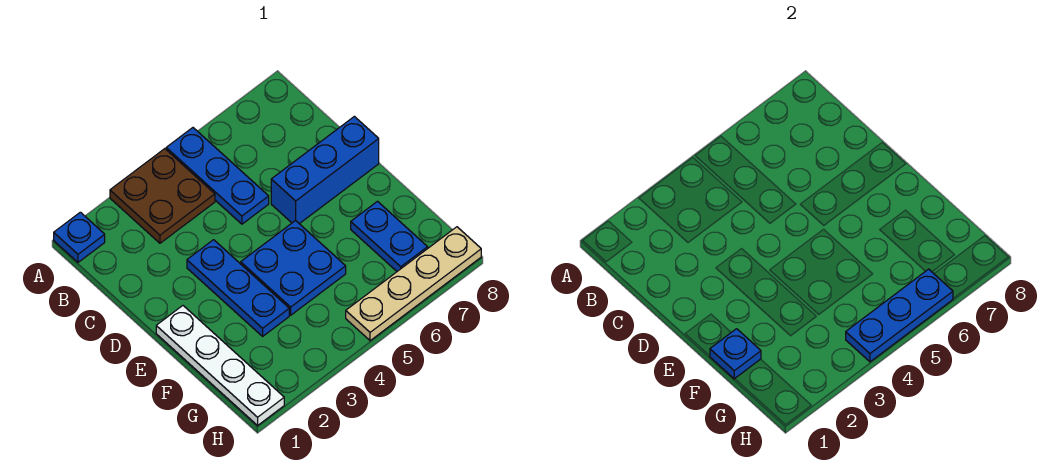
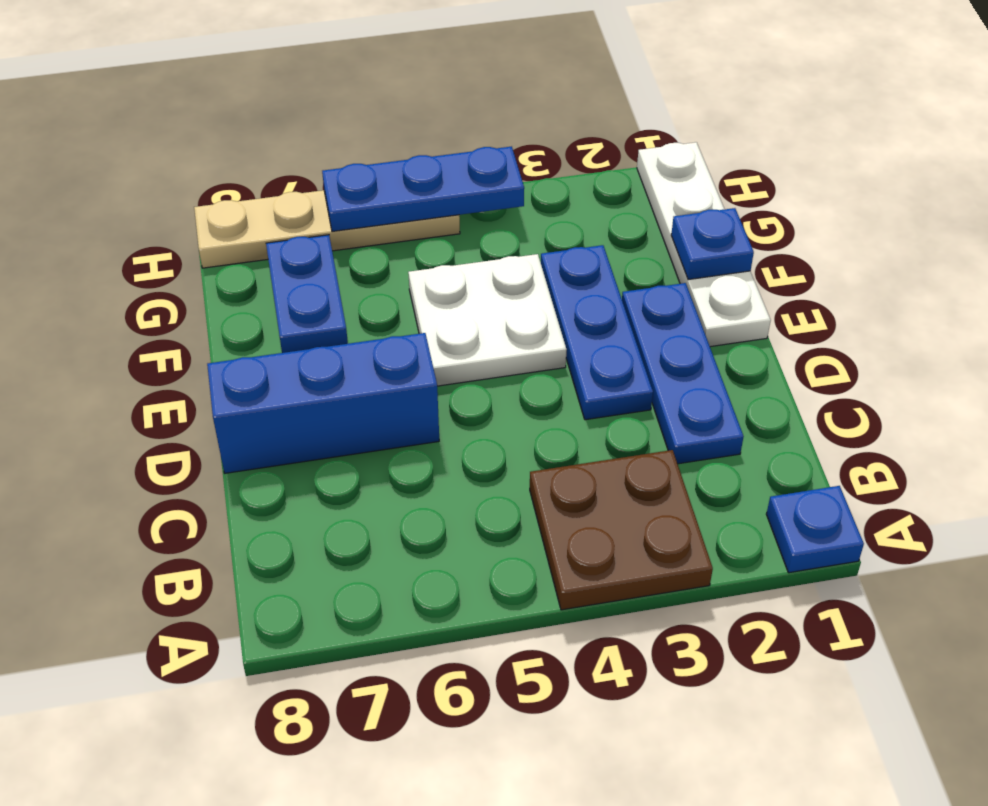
blue 1x3 plate [166,128,269,224] -> blue 1x3 plate moved to [622,283,744,464]
blue 2x2 plate [241,220,346,315] -> white 2x2 plate [408,254,567,386]

